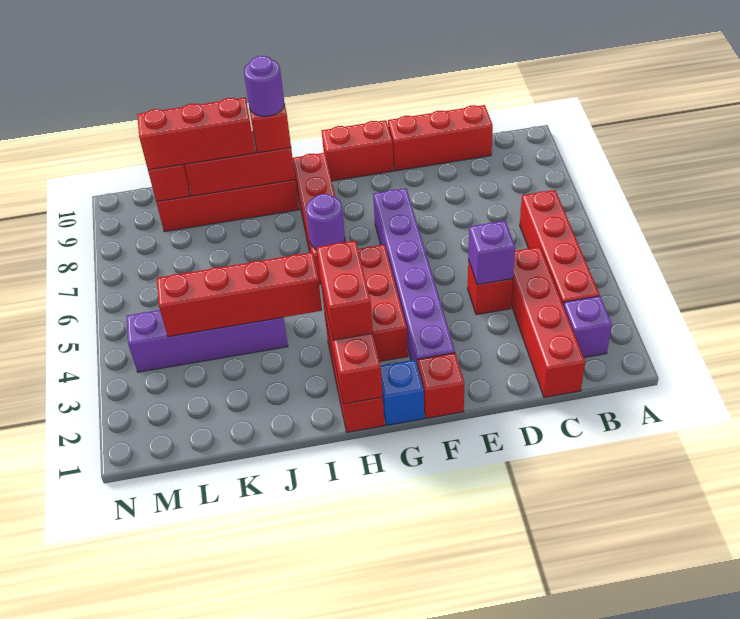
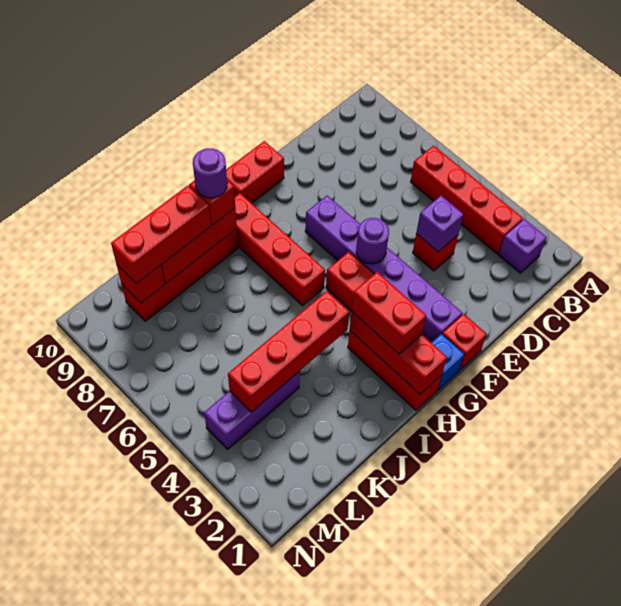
red 1x4 brick [511,247,585,397] -> none
red 1x3 brick [388,105,493,171] -> none
purple 1x1 round brick [306,194,345,250] -> purple 1x1 round brick moved to [356,218,389,264]
purple 1x4 brick [127,310,288,372] -> purple 1x3 brick [204,371,300,449]

